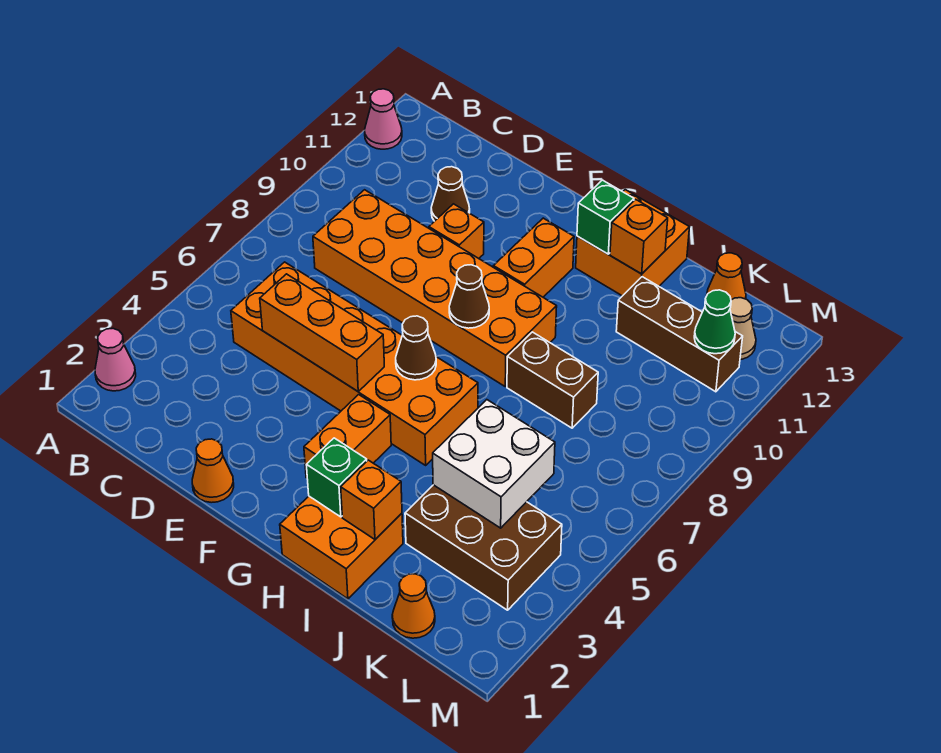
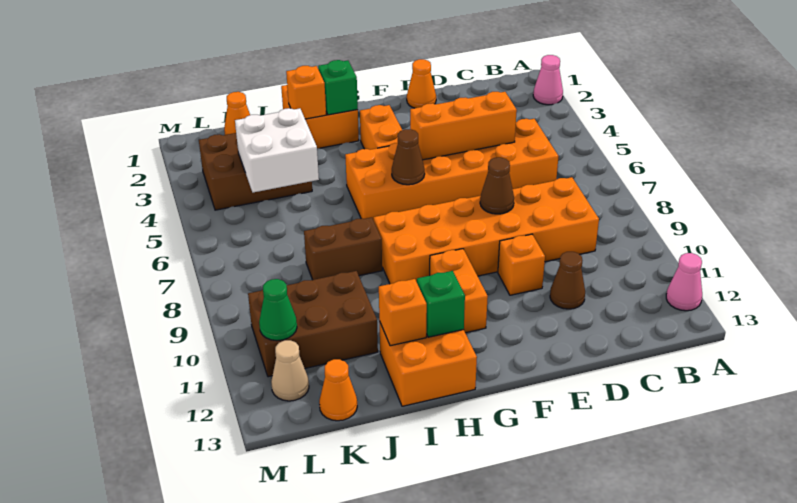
brown 1x1 cone [449,265,489,328] -> brown 1x1 cone moved to [480,157,514,214]
brown 1x3 brick [616,277,743,392] -> brown 2x3 brick [248,271,378,377]

